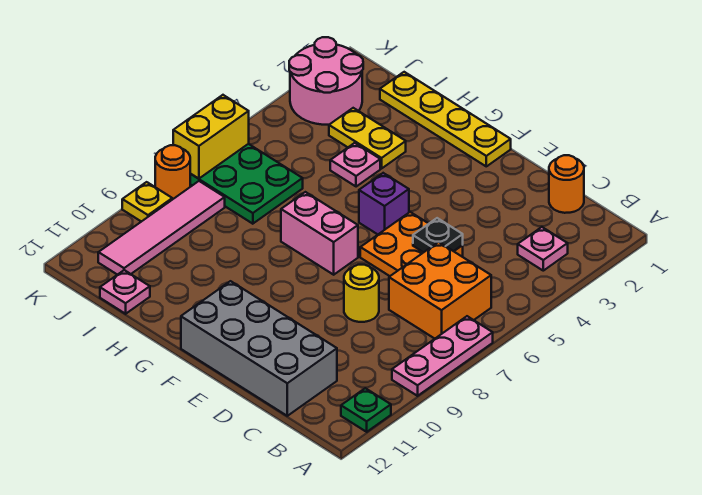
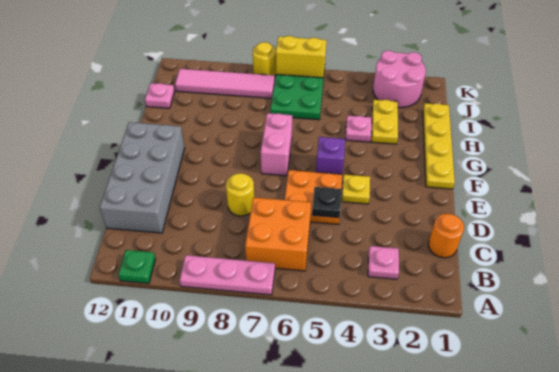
orange 1x1 round brick [155,145,190,200] -> yellow 1x1 round brick [253,42,276,76]
yellow 1x1 plate [122,182,172,222] -> yellow 1x1 plate moved to [342,175,370,204]

